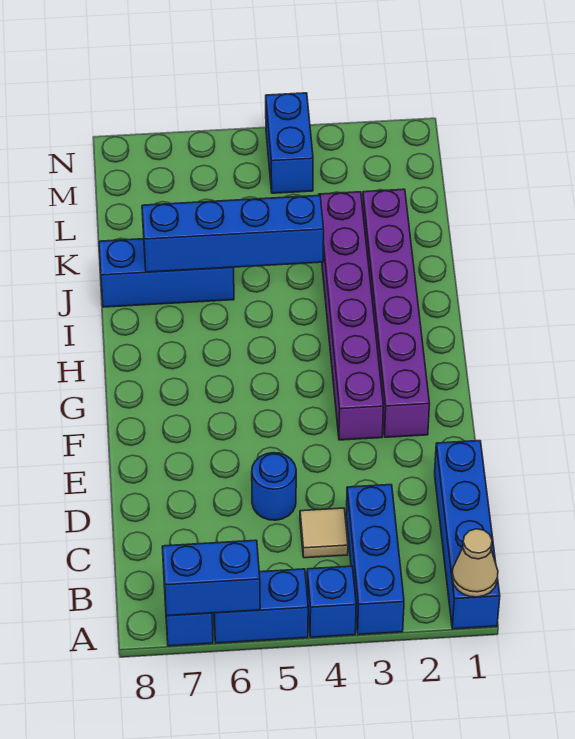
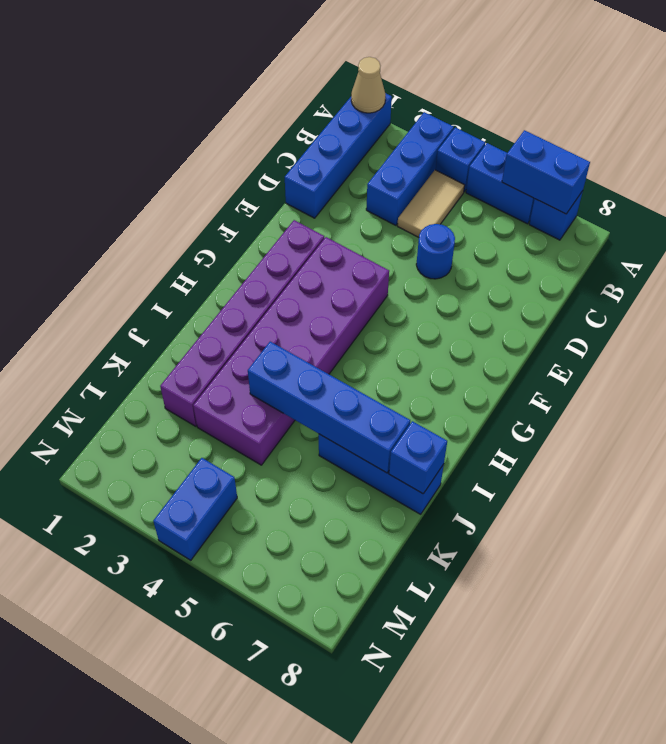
tan 1x1 tile [300,508,348,558] -> tan 1x2 tile [397,170,465,237]
purple 1x6 brick [319,192,383,440] -> purple 2x6 brick [193,237,389,465]
none -> blue 1x1 brick [389,421,447,494]

